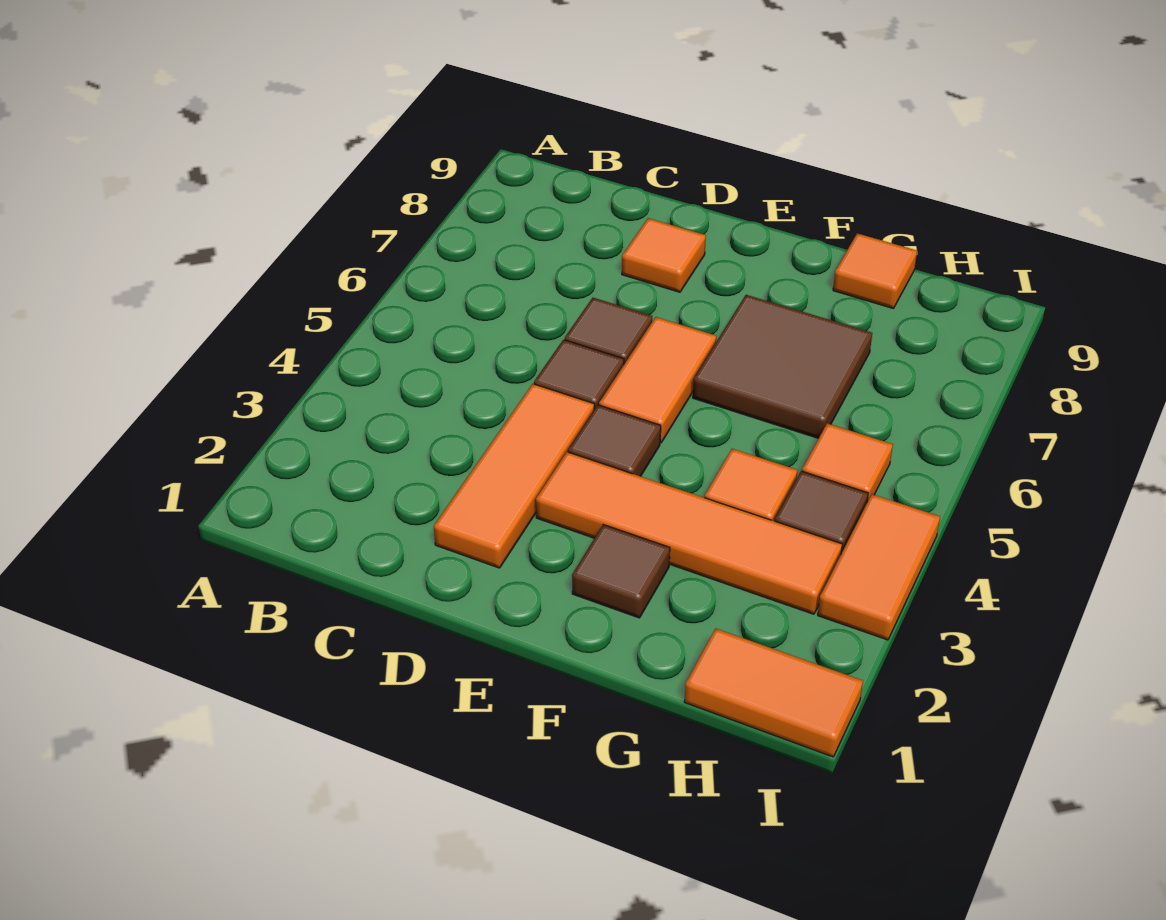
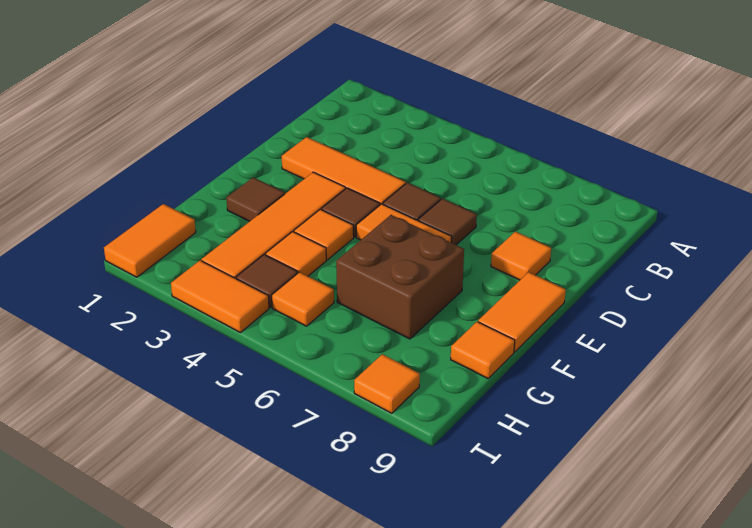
none -> orange 1x2 tile [478,272,566,352]
none -> orange 1x1 tile [294,209,354,260]
brown 2x2 tile [693,295,872,438] -> brown 2x2 brick [336,215,464,339]
none -> orange 1x1 tile [354,354,420,413]

